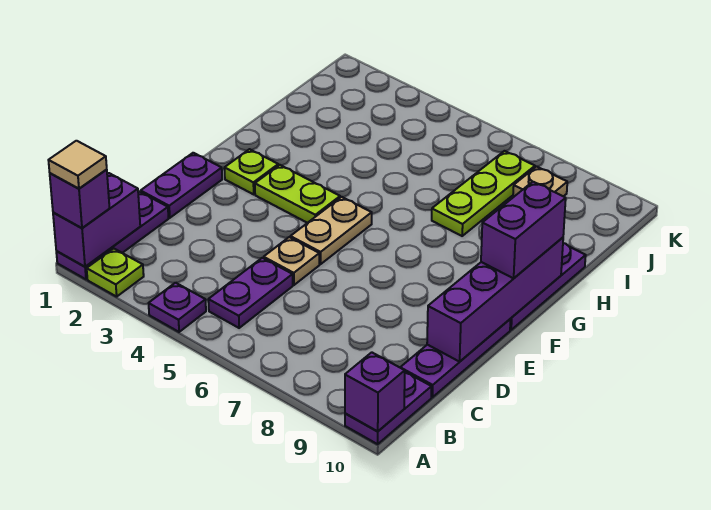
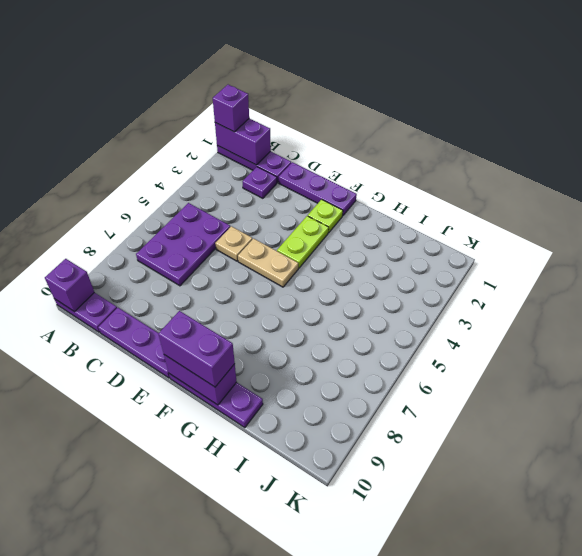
tan 1x1 tile [48,141,107,189] -> none
lime 1x1 plate [87,248,144,297] -> none
purple 1x1 plate [148,283,206,332] -> purple 1x1 plate moved to [242,167,277,198]
purple 1x2 plate [208,258,293,328] -> purple 2x3 plate [136,203,230,286]
purple 1x2 plate [141,153,222,218] -> purple 1x3 plate [279,162,357,216]
purple 1x4 brick [427,238,563,362] -> purple 1x2 brick [164,355,237,405]
lime 1x3 plate [432,151,535,236] -> none
tan 1x1 plate [513,167,567,197] -> none

